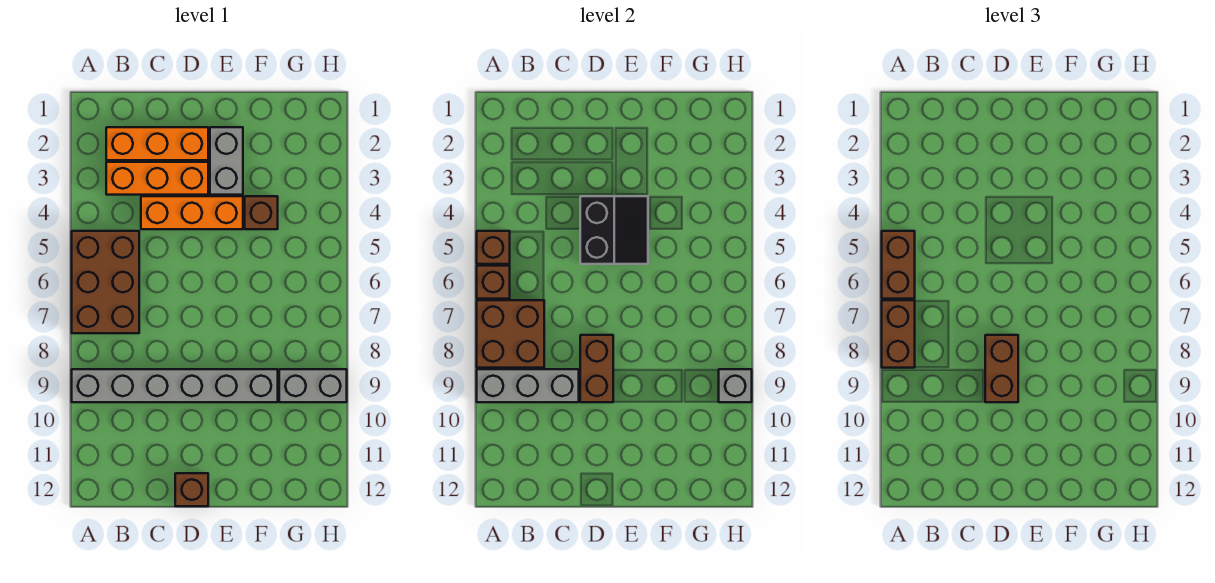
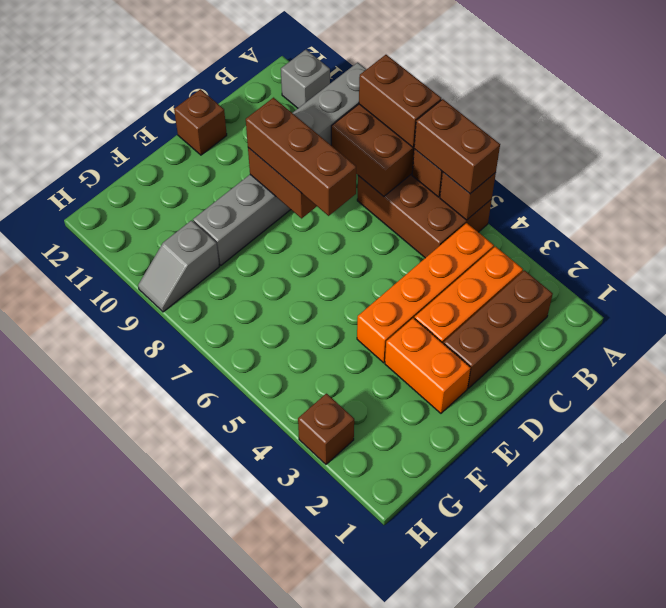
orange 1x3 brick [106,127,208,160] -> brown 1x3 brick [444,270,553,388]
orange 1x3 brick [141,196,243,229] -> orange 1x4 brick [357,223,494,363]
black 2x2 slope [580,196,648,264] -> none
brown 1x2 brick [985,335,1018,402] -> brown 1x3 brick [246,98,356,216]
grey 1x2 brick [210,127,243,195] -> orange 1x2 brick [385,318,471,413]
brown 1x1 brick [245,196,278,229] -> brown 1x1 brick moved to [298,394,354,464]
grey 1x2 brick [279,369,347,402] -> grey 1x2 slope [138,220,219,312]
grey 1x1 brick [719,369,752,402] -> grey 1x1 brick moved to [281,50,330,108]

